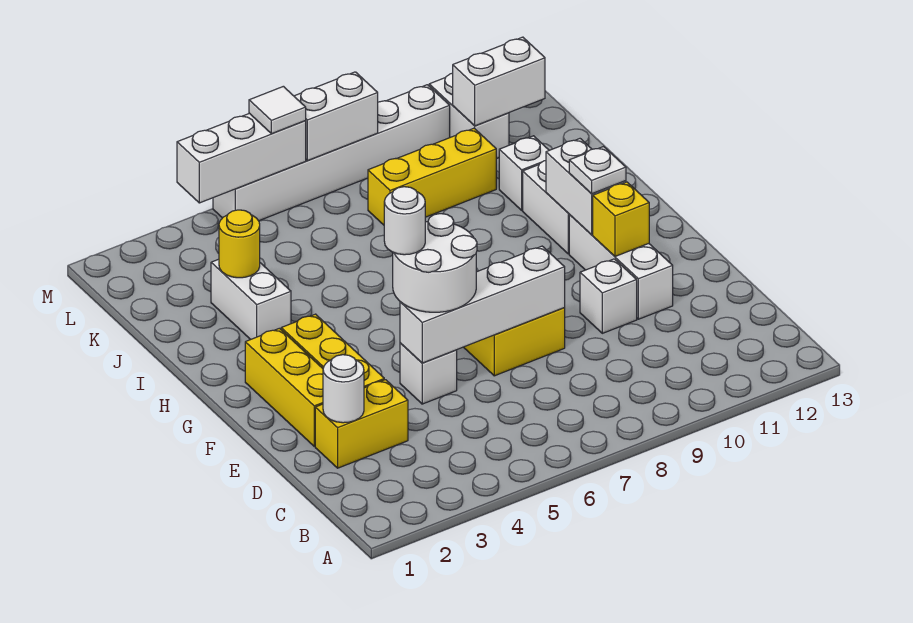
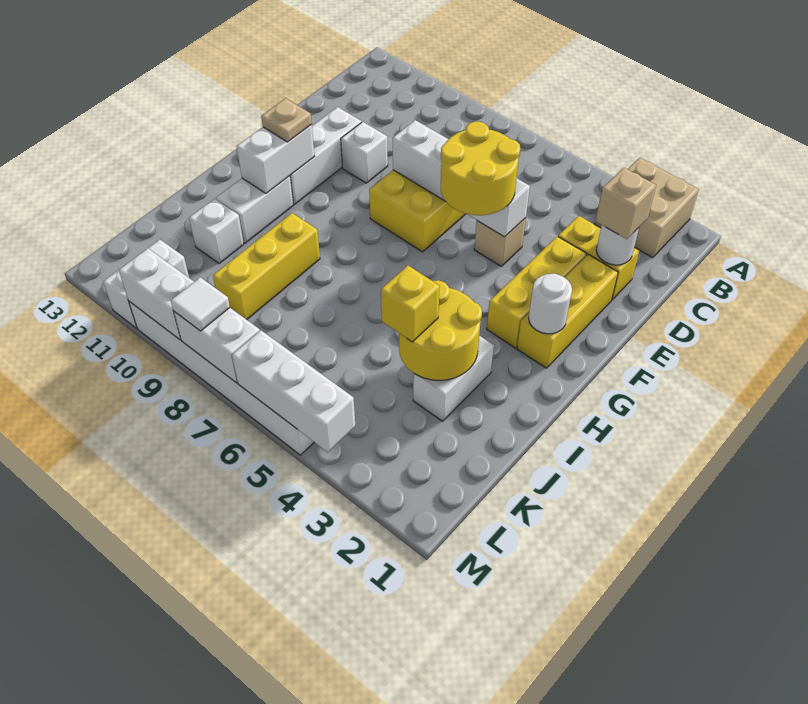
none -> tan 2x2 brick [595,158,699,258]
none -> tan 1x1 brick [596,168,656,239]
white 1x1 brick [400,343,457,404] -> tan 1x1 brick [474,218,526,266]
white 2x2 round brick [393,214,477,312] -> yellow 2x2 round brick [441,122,520,215]
white 1x1 round brick [384,187,425,255] -> white 1x1 round brick moved to [529,274,572,334]
yellow 1x1 brick [593,182,649,256] -> yellow 1x1 brick moved to [381,266,440,342]
white 1x1 plate [569,147,626,194] -> tan 1x1 plate [261,98,312,142]
yellow 1x1 round brick [219,210,260,278] -> yellow 2x2 round brick [399,280,482,380]
yellow 1x3 brick [368,128,496,225] -> yellow 1x3 brick turned to [213,213,320,320]
white 1x2 brick [453,37,545,126] -> white 1x2 brick moved to [119,248,194,340]
white 1x1 tile [249,86,306,134] -> white 1x1 tile moved to [171,277,230,331]

